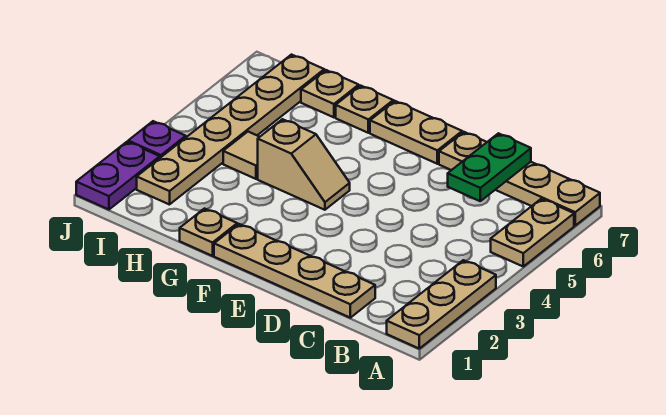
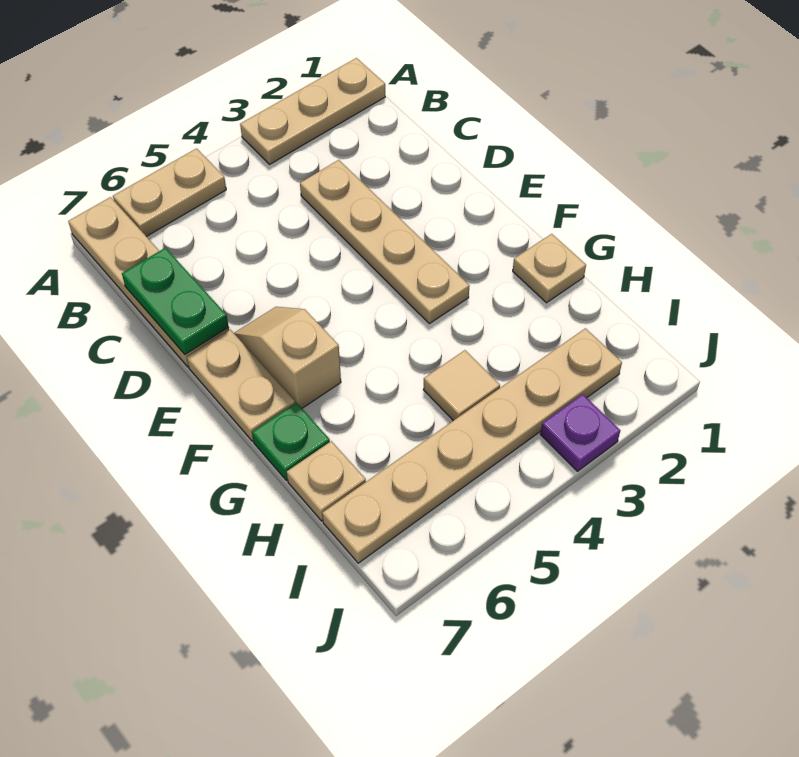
tan 1x4 plate [214,224,375,318] -> tan 1x4 plate moved to [300,160,469,324]
green 1x2 plate [448,133,531,201] -> green 1x2 plate turned to [122,248,229,354]
tan 1x2 slope [258,119,350,210] -> tan 1x2 slope moved to [234,307,341,408]
tan 1x1 plate [336,86,393,133] -> green 1x1 plate [252,403,330,480]
purple 1x2 plate [76,142,160,209] -> none

